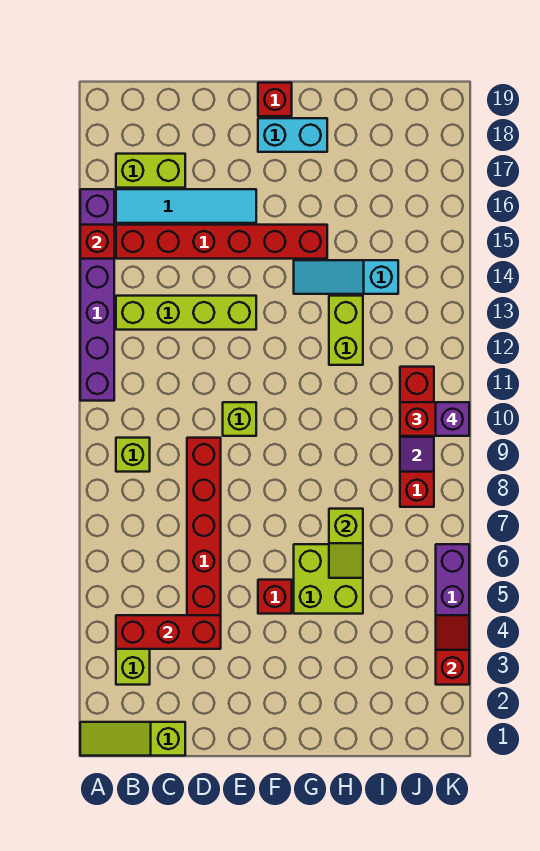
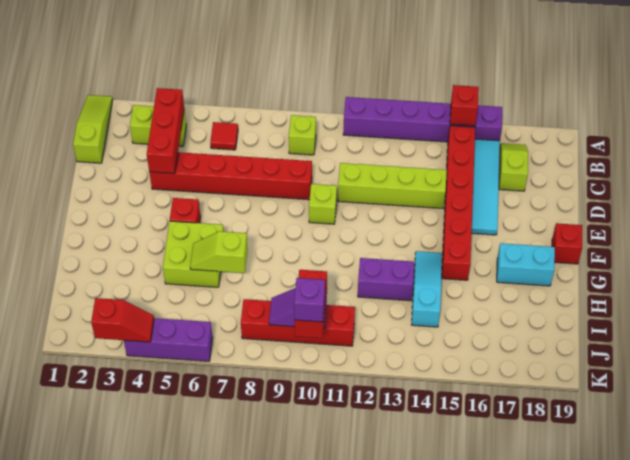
none -> red 1x1 tile [210,122,238,150]
lime 1x4 brick [116,296,256,330] -> lime 1x4 brick turned to [338,163,447,208]
lime 1x2 brick [116,154,185,188] -> lime 1x2 slope [499,143,528,191]
cyan 1x2 brick [258,118,327,152] -> cyan 1x2 brick turned to [497,243,555,286]
lime 1x2 brick [329,296,363,365] -> purple 1x2 brick [358,258,414,301]

